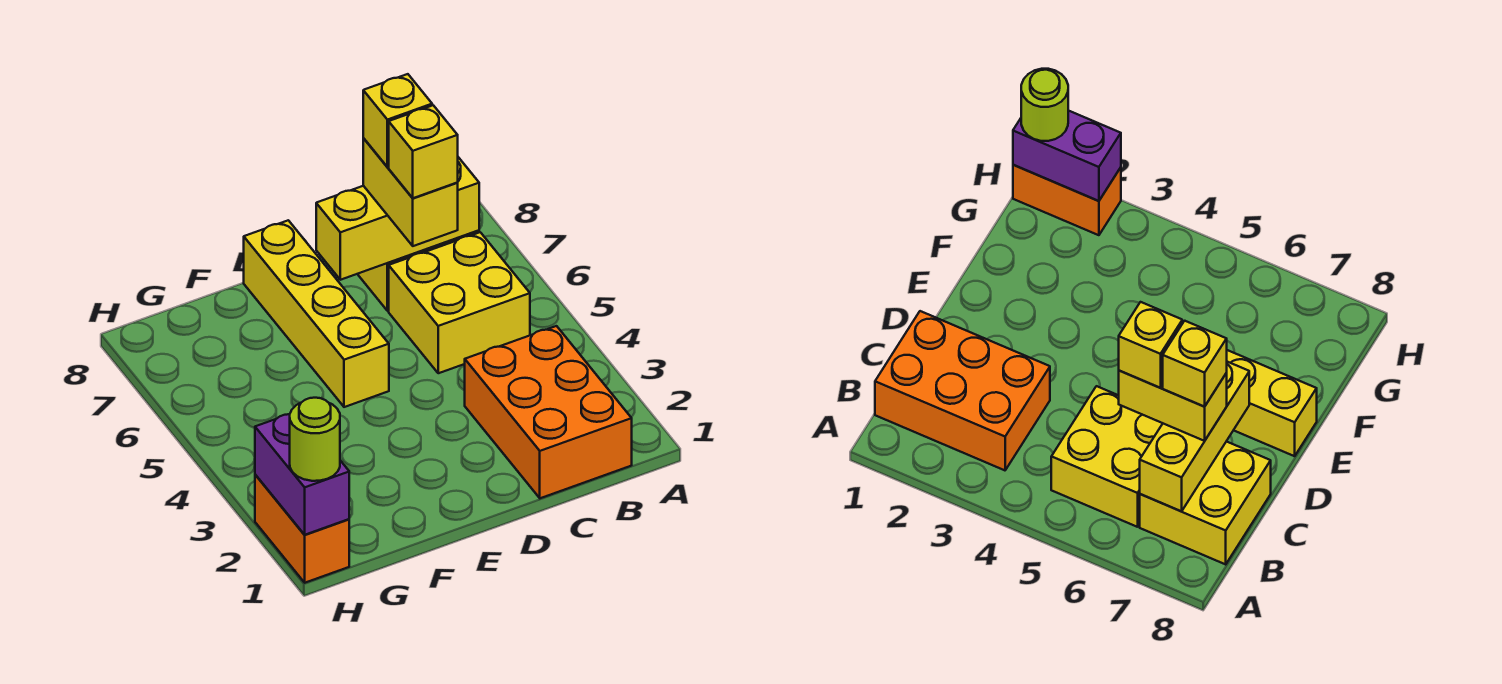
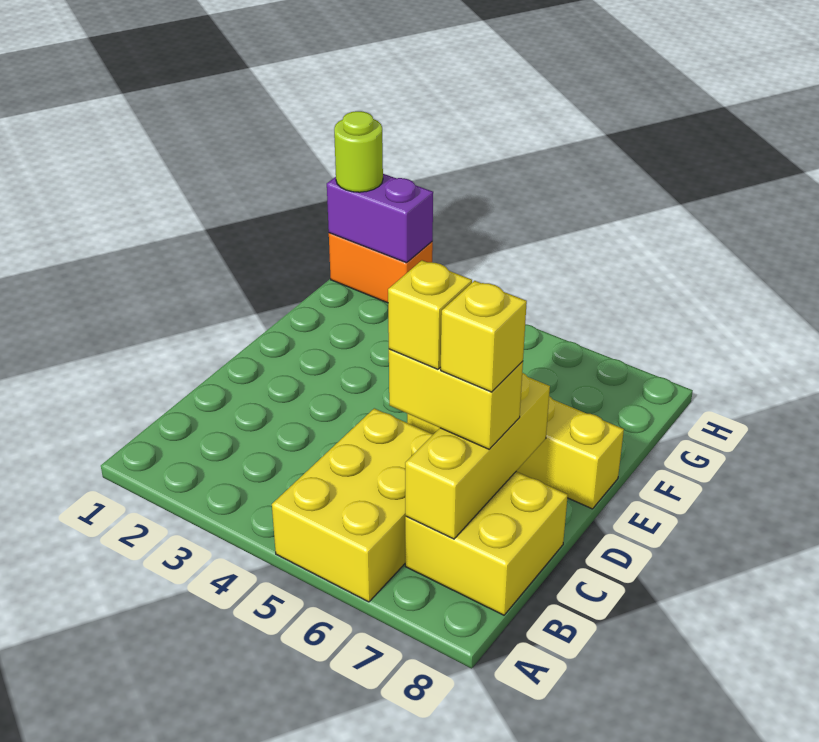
orange 2x3 brick [465,326,632,498] -> none
yellow 2x2 brick [389,232,530,373] -> yellow 2x3 brick [272,408,433,602]

